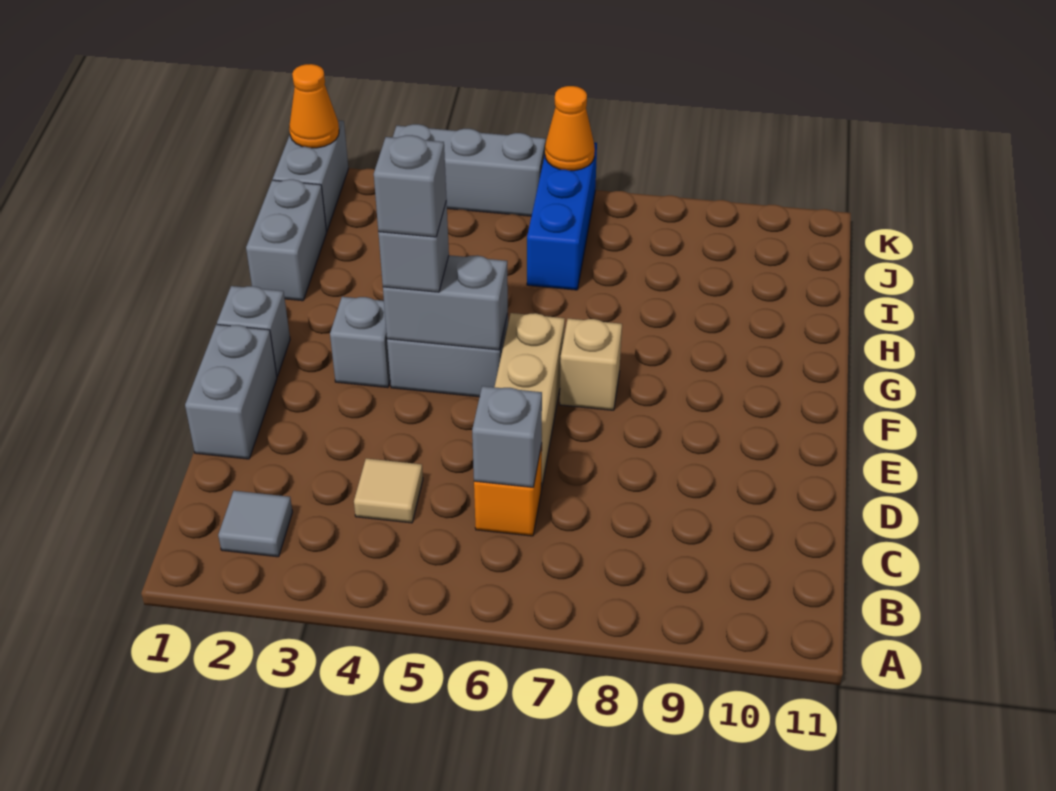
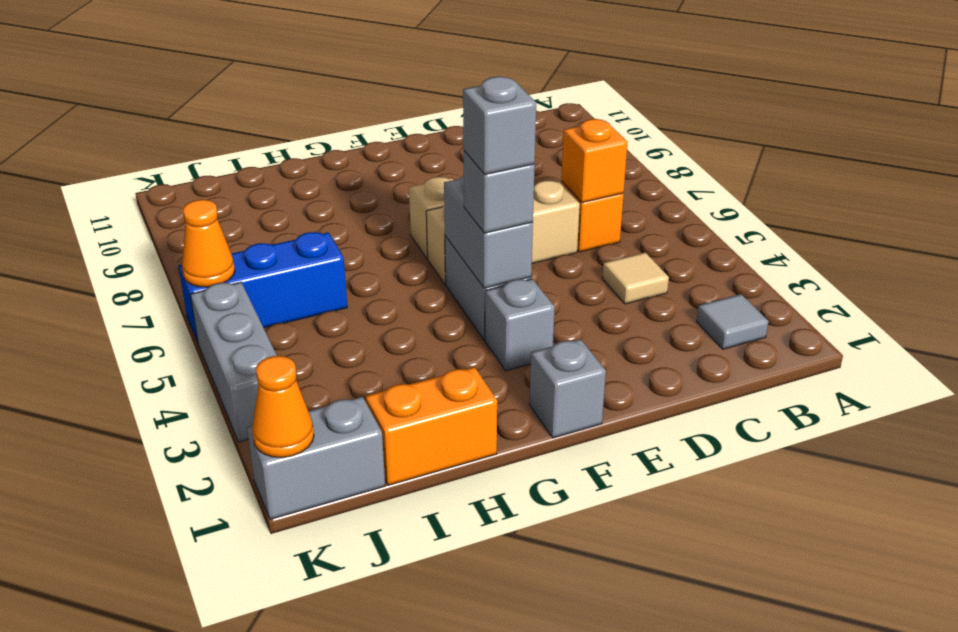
grey 1x1 brick [472,386,542,487] -> orange 1x1 brick [561,119,628,202]
grey 1x2 brick [185,324,277,459] -> none
grey 1x2 brick [246,179,327,301] -> orange 1x2 brick [366,367,497,485]

